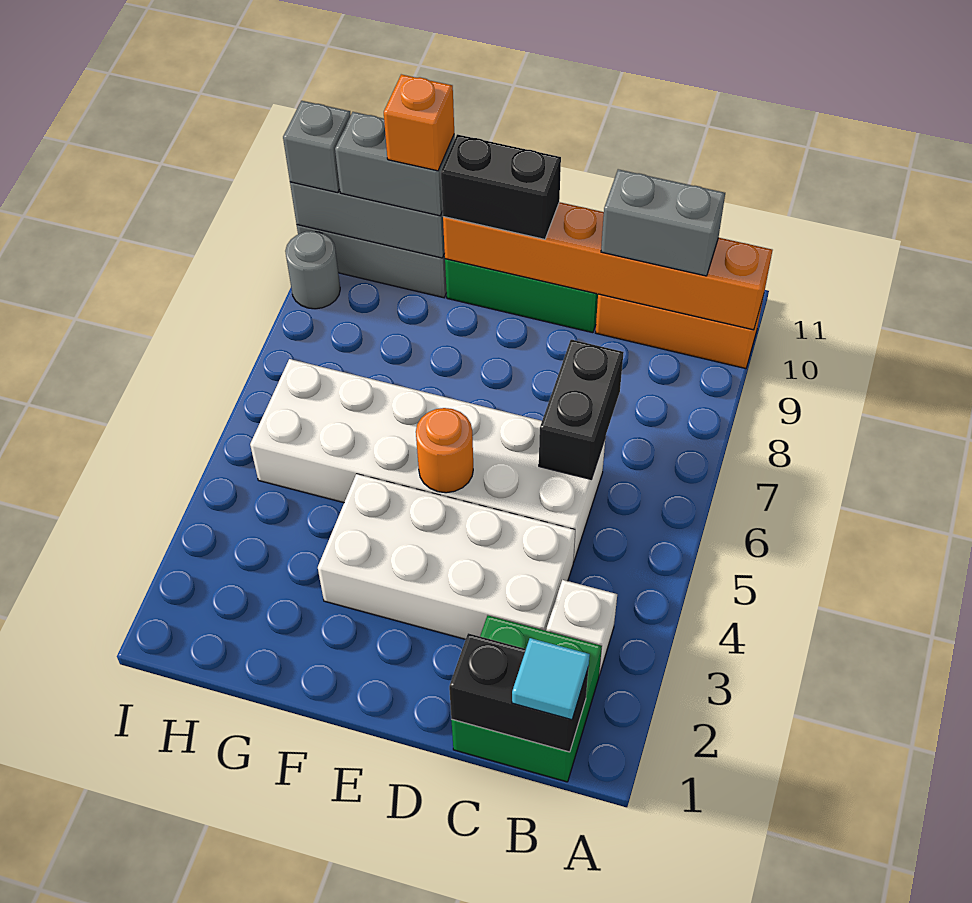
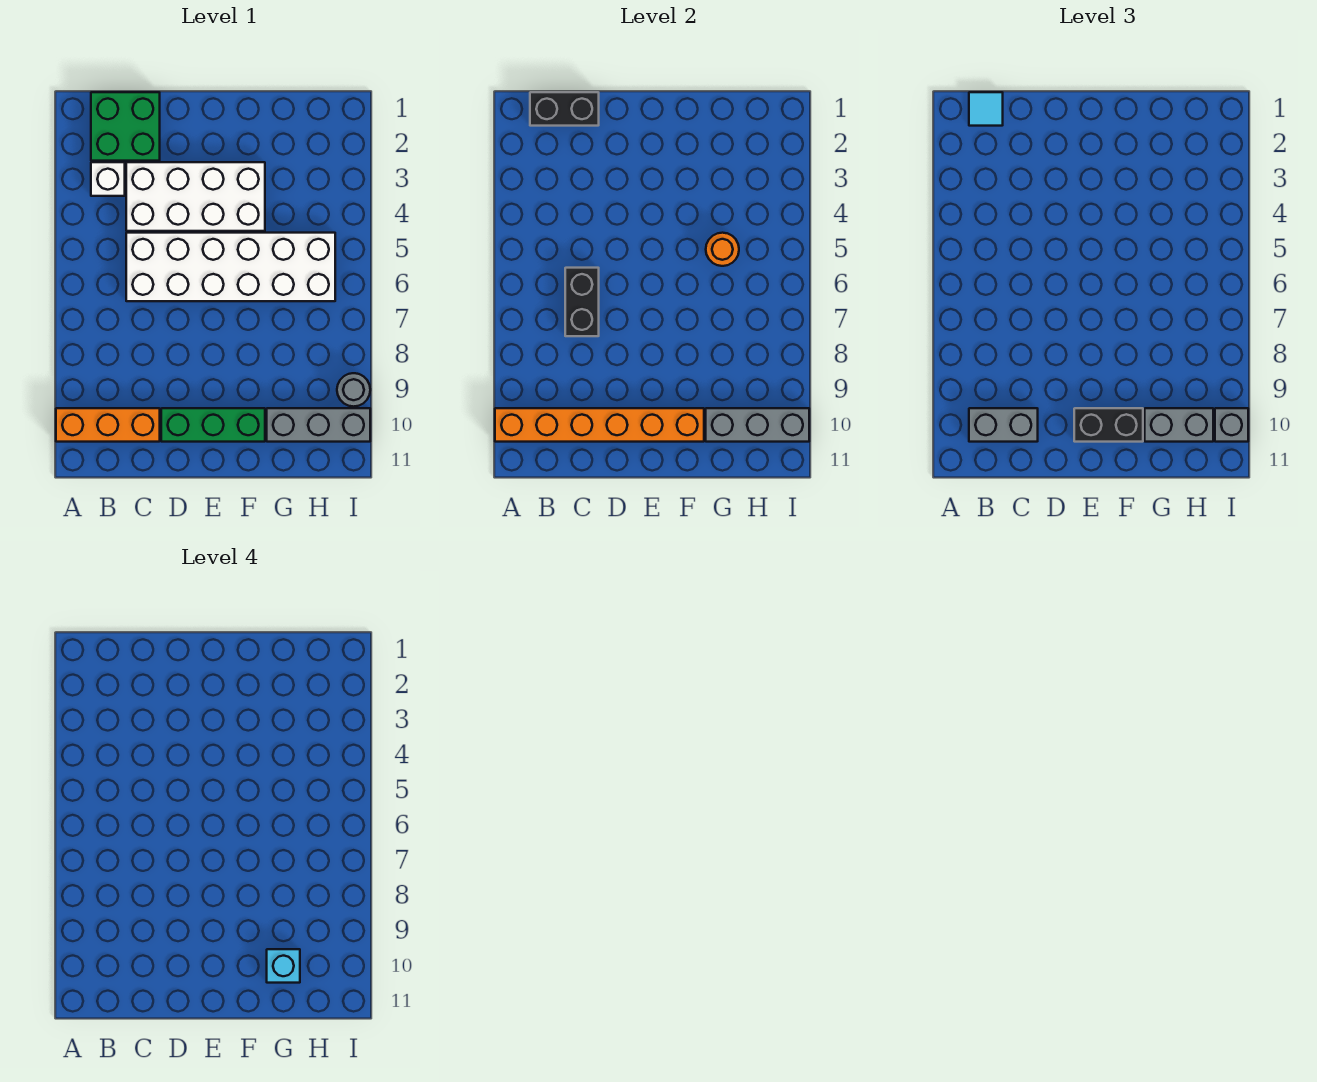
orange 1x1 round brick [416,408,473,493] -> orange 1x1 round brick moved to [706,233,739,266]
orange 1x1 brick [384,74,454,171] -> cyan 1x1 brick [267,949,300,983]

